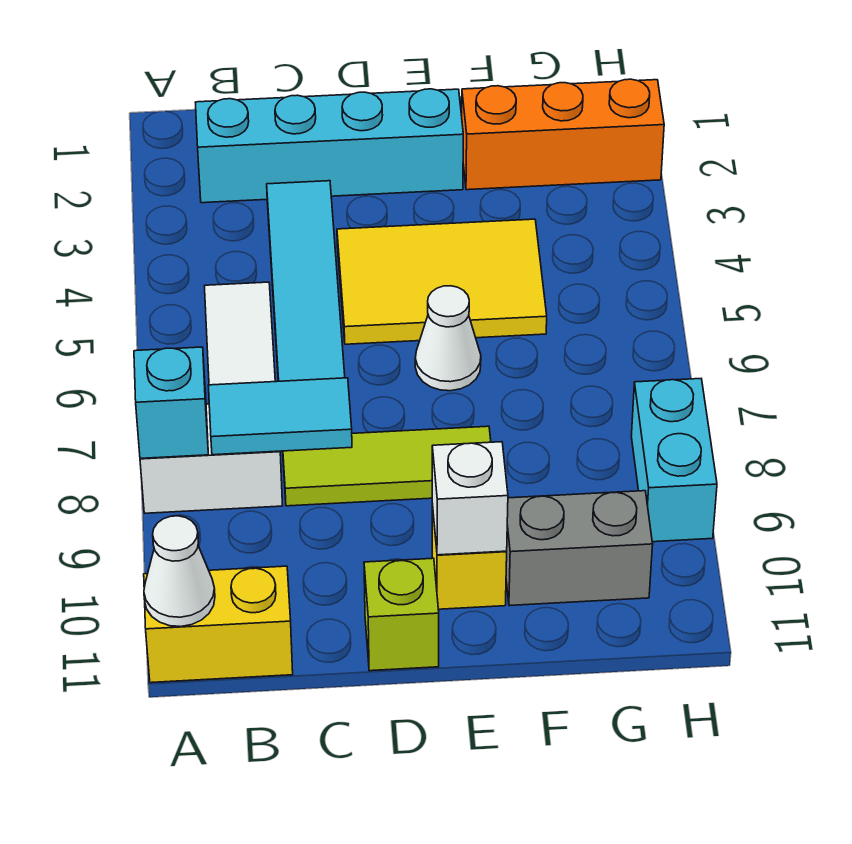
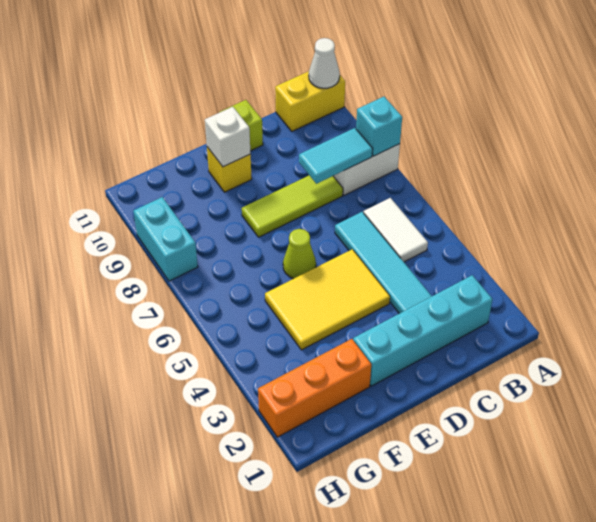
white 1x1 cone [415,286,481,391] -> lime 1x1 cone [283,229,316,279]
grey 1x2 brick [506,491,653,606] -> none

